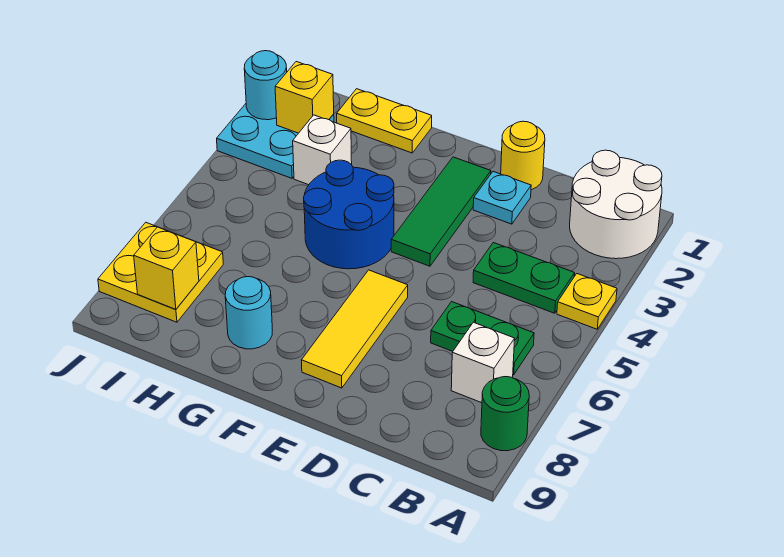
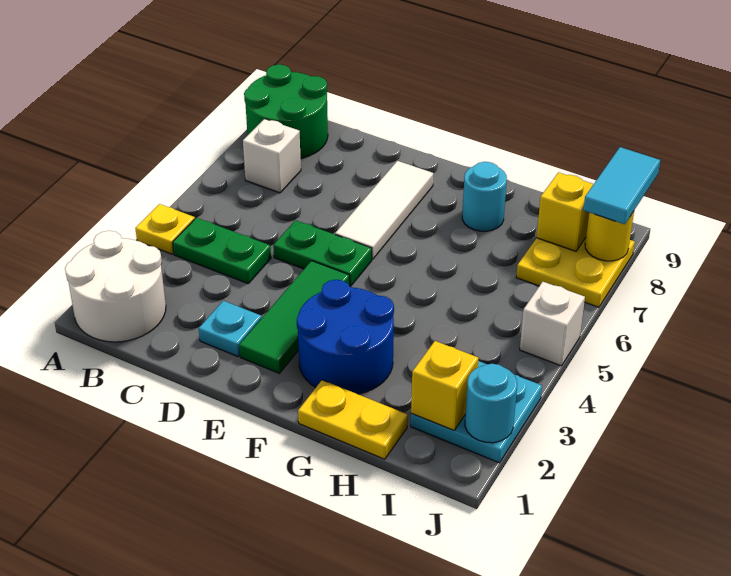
green 1x1 round brick [481,377,529,451] -> green 2x2 round brick [244,64,328,158]
green 1x2 plate [431,302,534,375] -> green 1x2 plate moved to [273,220,372,286]
yellow 1x1 round brick [501,121,545,190] -> yellow 1x1 round brick moved to [585,211,634,261]
yellow 1x3 tile [301,270,408,388] -> white 1x3 tile [335,161,433,260]
blue 2x2 round brick [304,160,394,269] -> blue 2x2 round brick moved to [297,280,394,394]
white 1x1 brick [293,115,352,185] -> white 1x1 brick moved to [520,282,585,366]
none -> cyan 1x2 tile [583,147,660,224]

